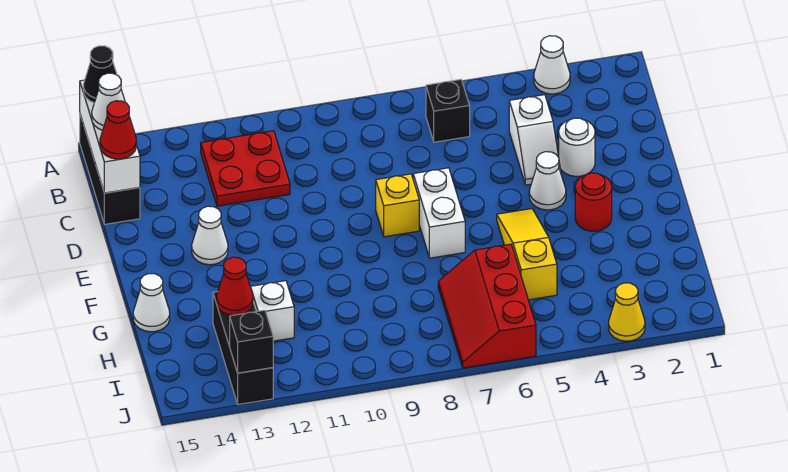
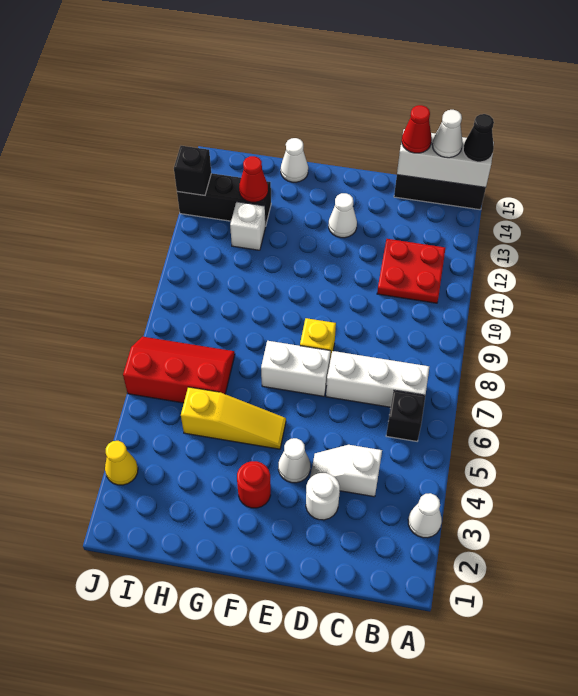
none -> white 1x3 brick [326,351,429,407]

